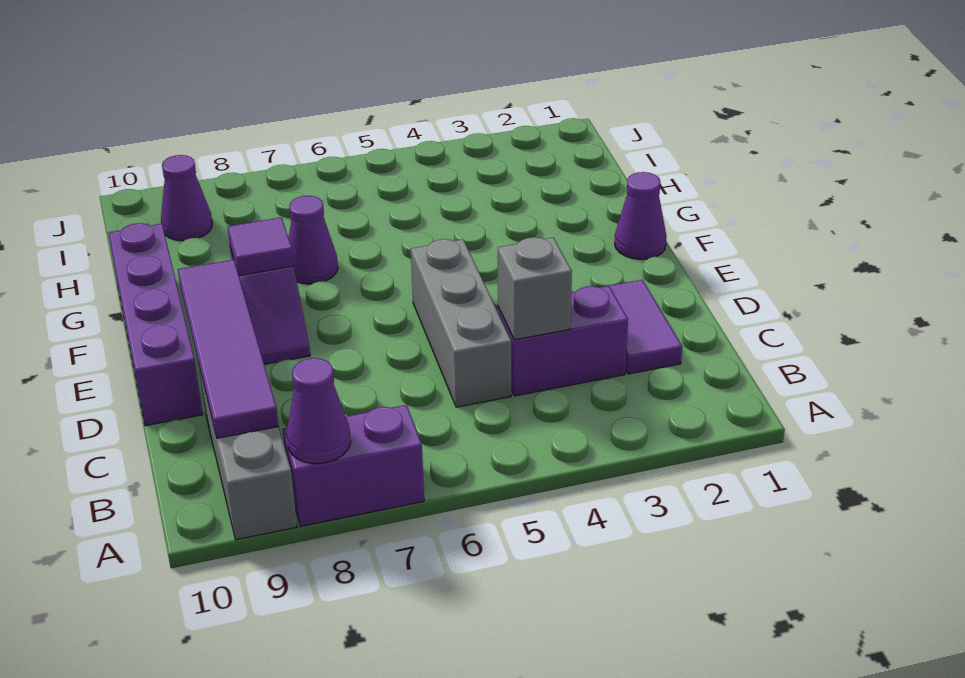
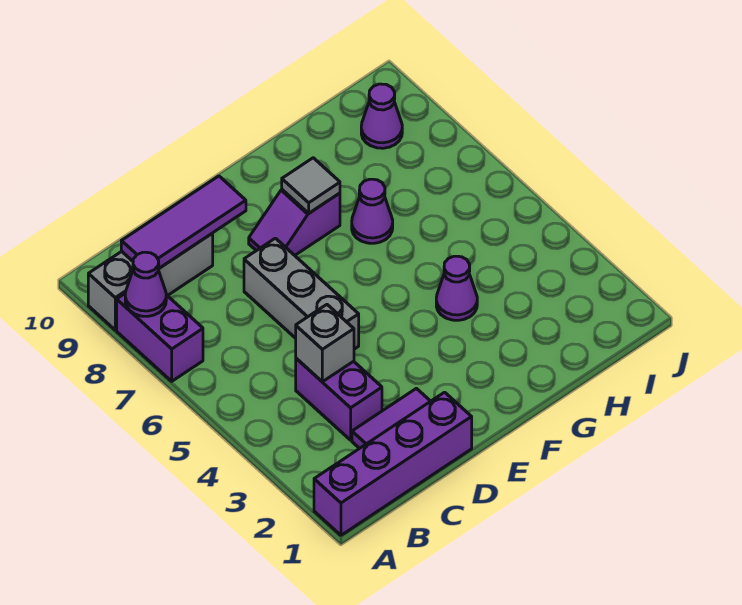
purple 1x4 tile [178,260,279,438] -> purple 1x3 tile [121,176,246,269]
grey 1x3 brick [411,239,511,407] -> grey 1x3 brick turned to [244,238,359,349]
purple 1x4 brick [108,223,203,426] -> purple 1x4 brick moved to [314,392,472,535]
purple 1x1 cone [615,172,666,259] -> purple 1x1 cone moved to [436,256,477,320]
purple 1x1 tile [228,217,294,276] -> grey 1x1 tile [282,158,340,213]

